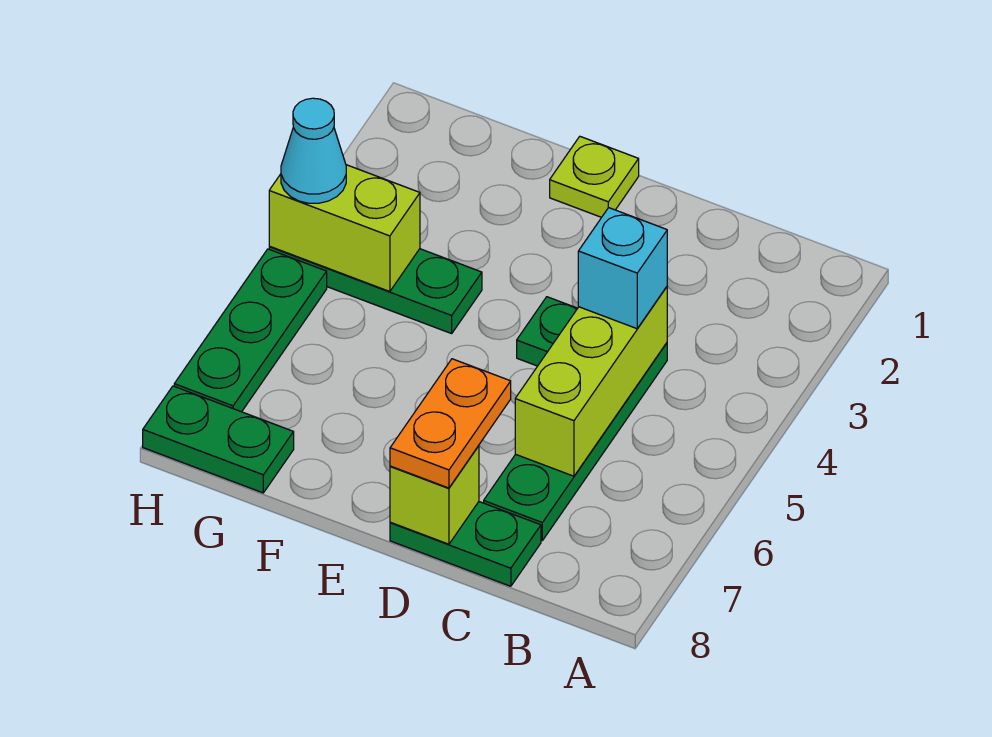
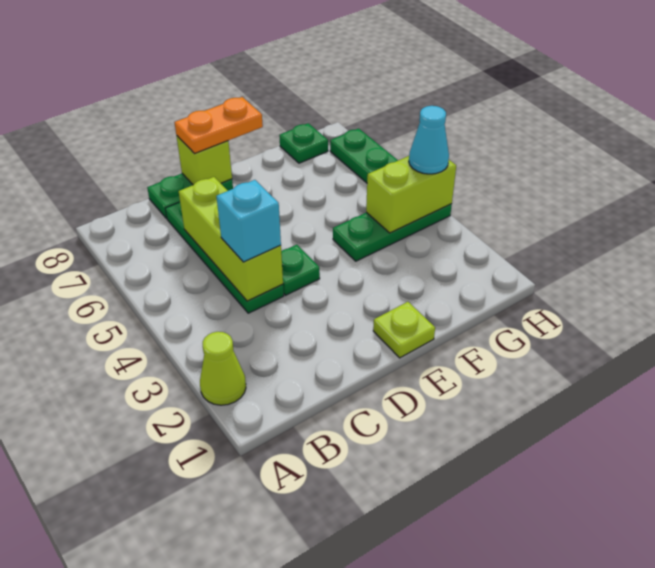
none -> lime 1x1 cone [200,332,246,405]
orange 1x2 plate [390,359,511,488] -> orange 1x2 plate turned to [174,97,263,154]
green 1x2 plate [143,386,294,493] -> green 1x1 plate [279,123,328,163]

